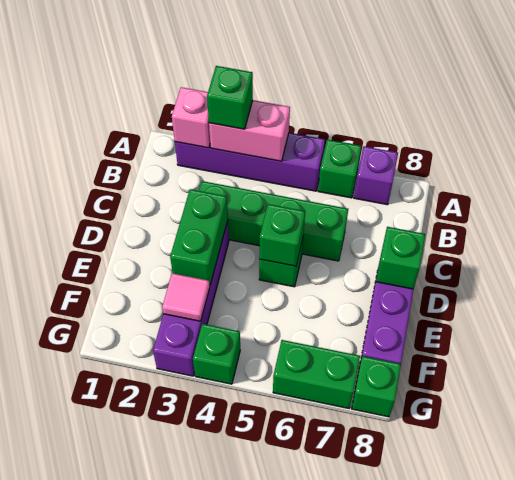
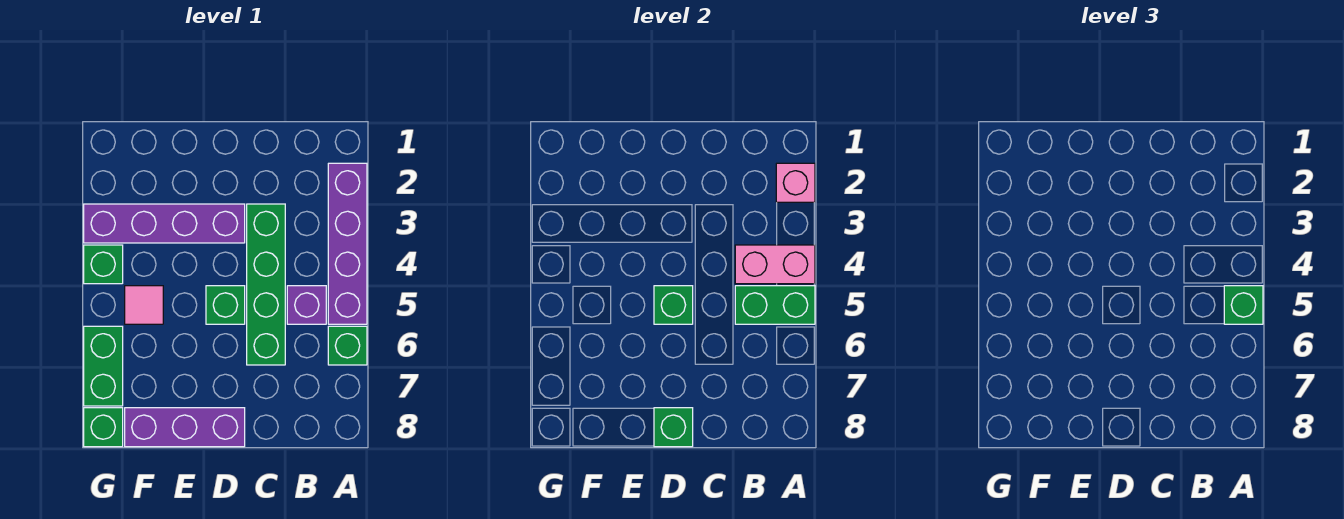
pink 1x2 brick [209,100,290,161] -> pink 1x2 brick turned to [735,245,815,284]
green 1x1 brick [207,66,253,129] -> green 1x1 brick moved to [1224,286,1263,324]
purple 1x1 brick [354,146,398,205] -> purple 1x1 brick moved to [287,286,326,324]
green 1x2 brick [170,189,228,285] -> green 1x2 brick moved to [735,286,815,324]
pink 1x1 tile [162,273,210,321] -> pink 1x1 tile moved to [125,286,163,324]

